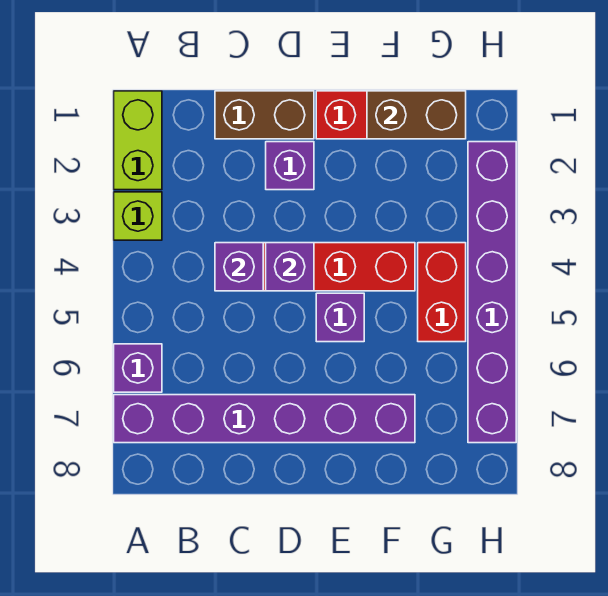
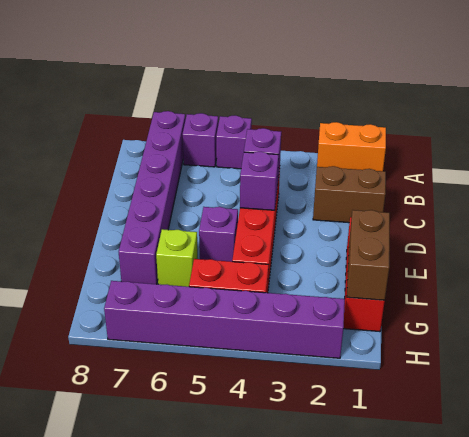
lime 1x2 brick [114,91,162,190] -> orange 1x2 brick [317,122,386,171]
lime 1x1 brick [114,192,162,240] -> lime 1x1 brick moved to [156,229,198,287]
brown 1x2 brick [215,91,314,139] -> brown 1x2 brick turned to [313,166,386,223]
purple 1x1 brick [266,142,314,190] -> purple 1x1 brick moved to [216,115,252,169]

